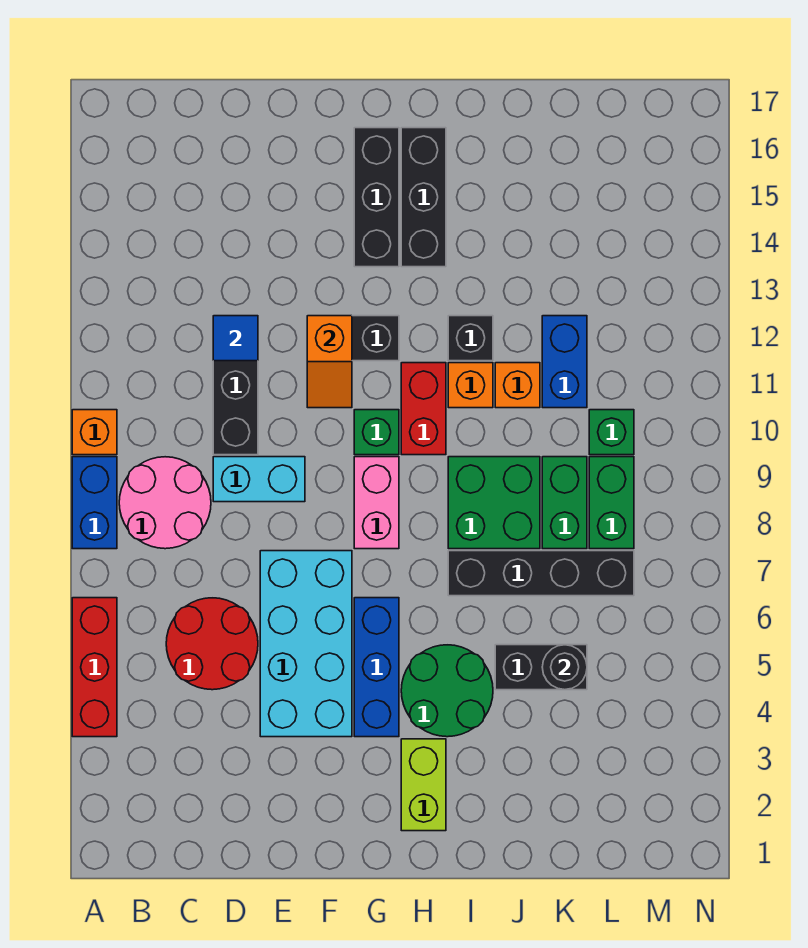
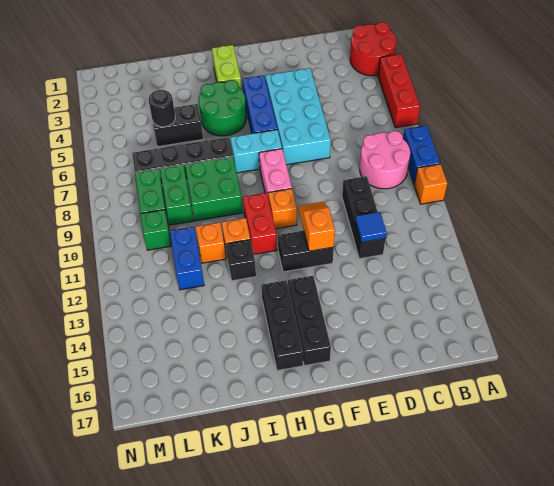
red 2x2 round brick [166,598,258,690] -> red 2x2 round brick moved to [350,22,396,76]
cyan 1x2 brick [213,457,305,502] -> cyan 1x2 brick moved to [230,130,282,173]
green 1x1 brick [354,410,399,455] -> orange 1x1 brick [268,189,297,229]

